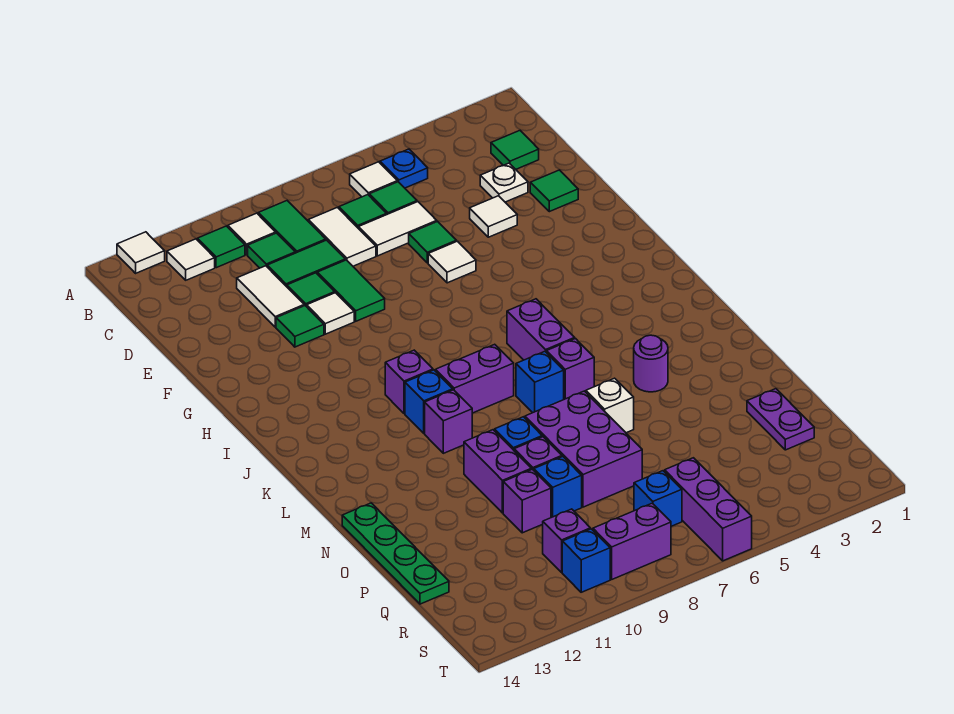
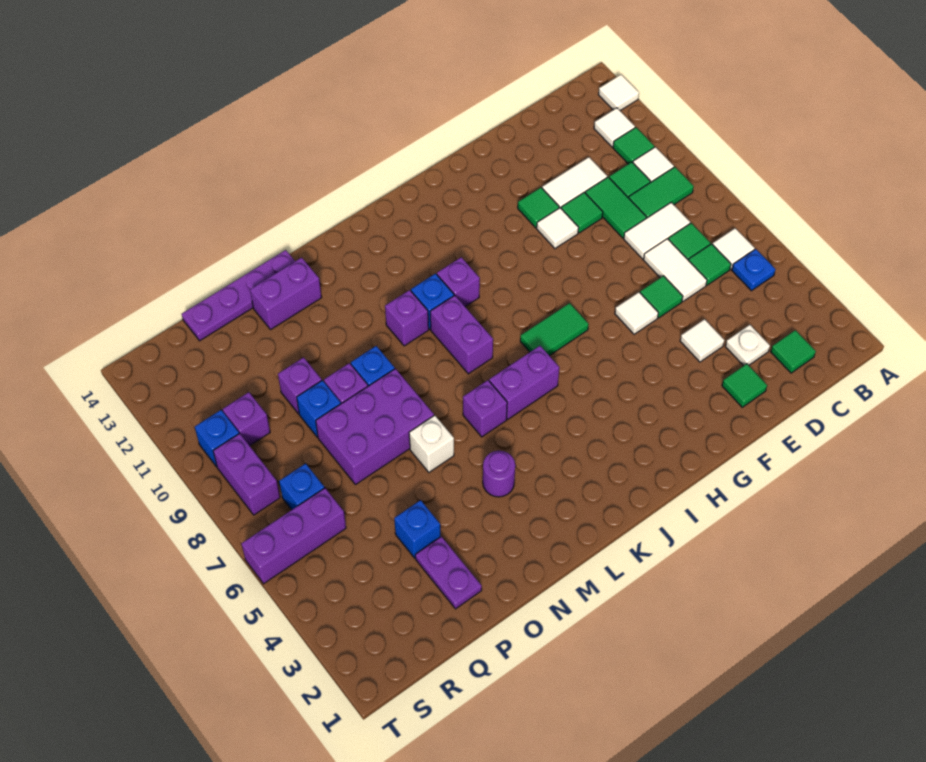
green 1x2 tile [317,260,385,321] -> green 1x2 tile moved to [520,303,589,356]
blue 1x1 brick [516,351,564,413] -> blue 1x1 brick moved to [394,500,440,558]
purple 1x2 brick [464,430,531,513] -> purple 1x2 brick moved to [250,258,322,330]
green 1x4 plate [342,503,449,604] -> purple 1x4 plate [182,250,295,341]
purple 1x2 plate [747,389,814,450] -> purple 1x2 plate turned to [415,536,482,609]

